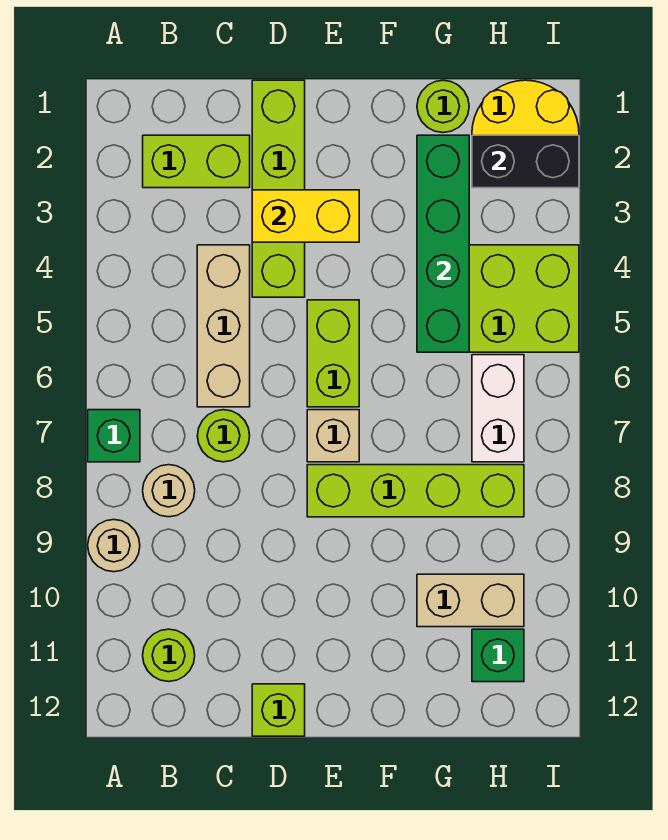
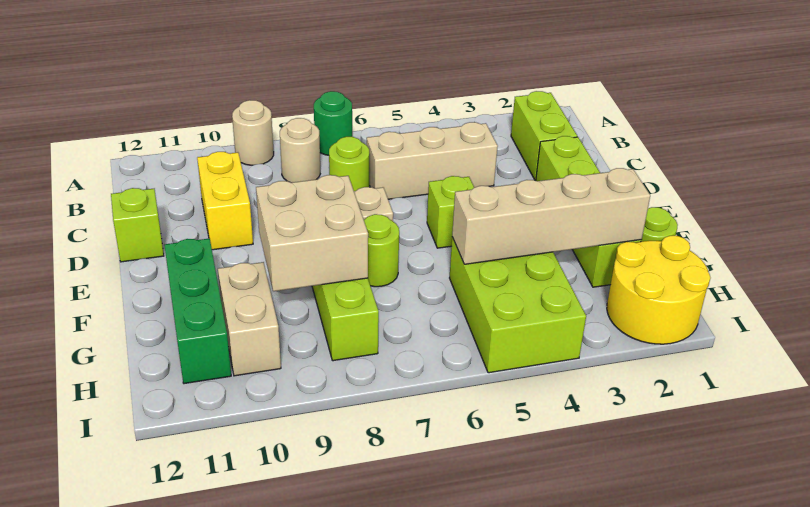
green 1x1 brick [88,410,140,462] -> green 1x1 round brick [314,91,352,155]
lime 1x1 round brick [143,629,195,682] -> lime 1x1 round brick moved to [364,214,399,287]
lime 1x4 brick [252,80,305,297] -> lime 1x4 brick turned to [536,136,642,287]
yellow 1x2 brick [252,190,359,242] -> yellow 1x2 brick moved to [197,152,253,250]
lime 1x2 brick [307,300,359,407] -> lime 1x1 brick [427,176,474,248]
none -> tan 2x2 brick [256,175,368,291]
green 1x4 brick [417,135,469,352] -> tan 1x4 brick [452,168,650,264]
black 1x2 brick [472,135,579,188] -> none
white 1x2 brick [472,355,524,462] -> none
green 1x1 brick [472,629,524,682] -> green 1x3 brick [164,238,231,384]

